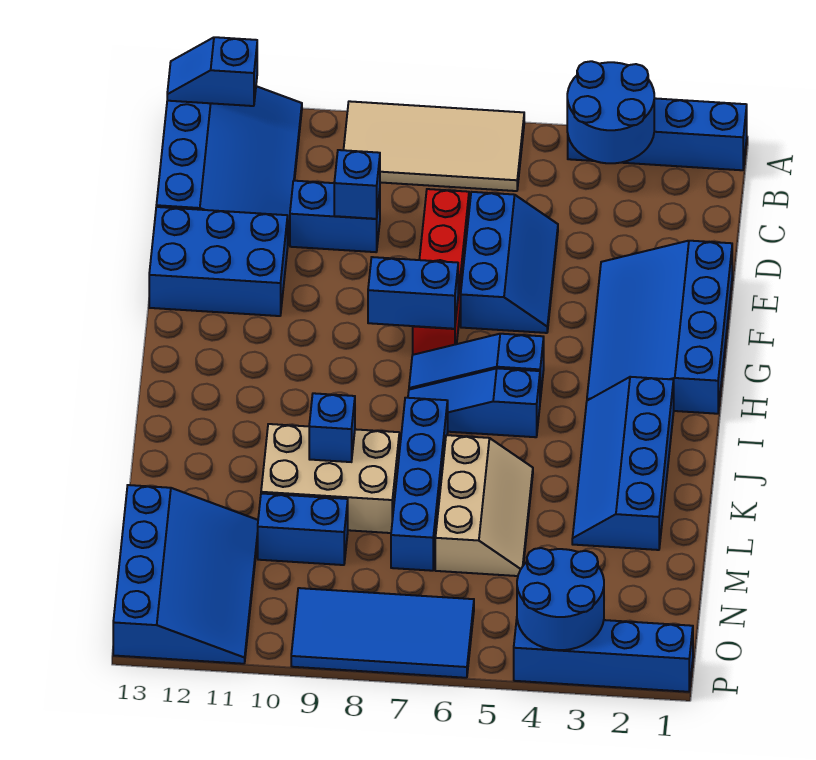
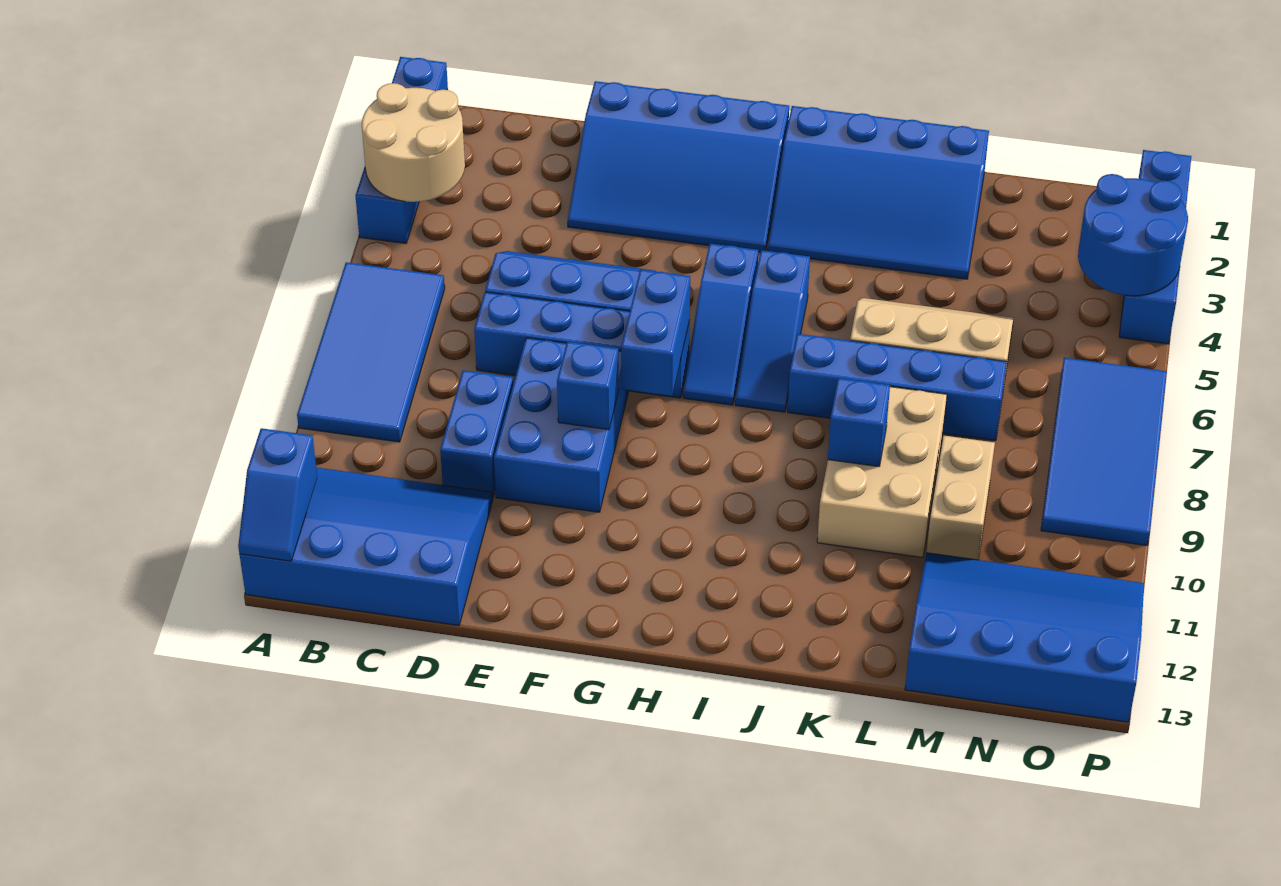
blue 2x2 round brick [567,61,654,163] -> tan 2x2 round brick [362,83,465,202]
tan 2x4 tile [344,101,524,191] -> blue 2x4 tile [297,262,445,442]
red 1x4 brick [413,189,469,355] -> blue 1x4 brick [474,292,690,398]
blue 1x1 brick [334,150,380,219] -> blue 1x1 brick moved to [557,342,619,430]
blue 2x3 brick [149,207,288,316] -> blue 2x3 brick moved to [494,338,628,512]
blue 2x4 slope [572,377,674,550] -> blue 3x4 slope [768,106,989,279]
blue 1x2 brick [258,493,348,565] -> tan 1x2 brick [927,436,995,560]

